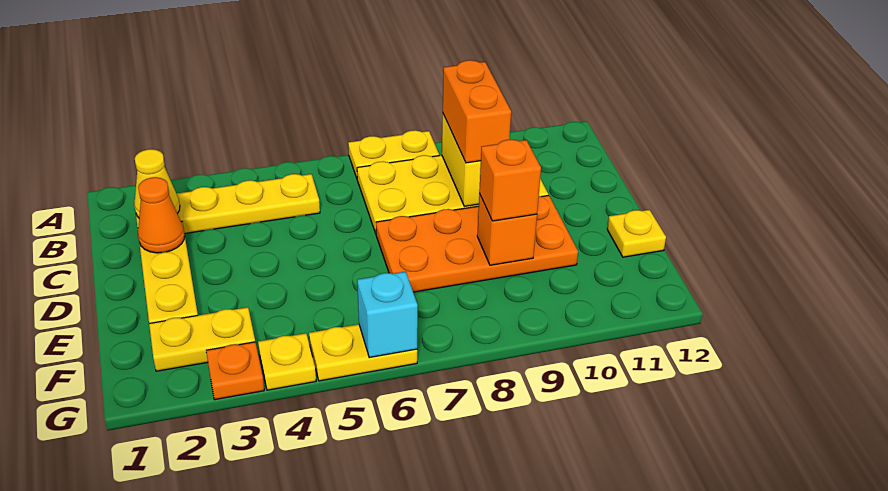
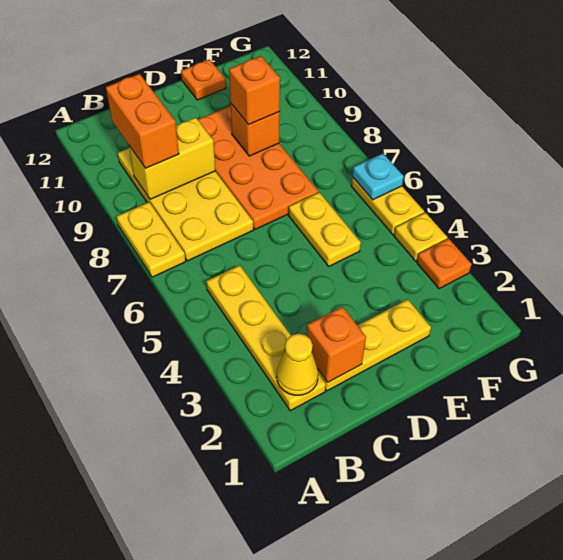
orange 1x2 brick [443,60,511,163] -> orange 1x2 brick turned to [106,74,179,168]
orange 1x1 cone [138,177,185,253] -> orange 1x1 brick [307,307,366,382]
yellow 1x1 plate [607,210,666,257] -> orange 1x1 plate [181,59,226,100]
yellow 1x2 plate [149,307,255,371] -> yellow 1x2 plate moved to [288,192,361,266]
cyan 1x1 brick [357,272,418,358] -> cyan 1x1 plate [352,153,404,200]

